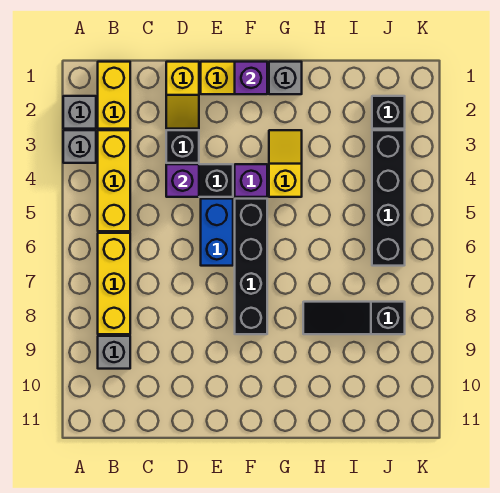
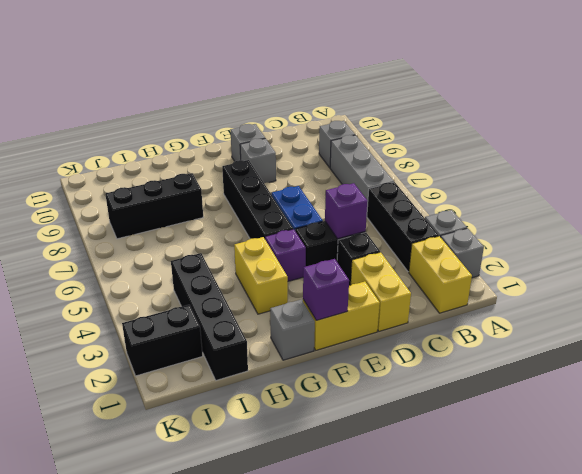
yellow 1x3 brick [98,130,130,231] -> black 1x3 brick [367,182,439,272]
yellow 1x3 brick [98,233,130,334] -> grey 1x3 brick [330,135,394,206]
yellow 1x2 slope [166,62,199,129] -> yellow 1x2 brick [351,252,411,331]
none -> grey 1x1 brick [240,138,276,183]
none -> grey 1x1 brick [231,124,265,161]
yellow 1x2 slope [269,130,302,197] -> yellow 1x2 brick [234,237,288,314]
black 1x3 slope [303,302,405,334] -> black 1x3 brick [105,173,203,239]
black 1x1 brick [372,96,405,129] -> black 1x2 brick [122,305,203,376]
black 1x4 brick [372,130,405,266] -> black 1x4 brick moved to [171,253,248,380]

